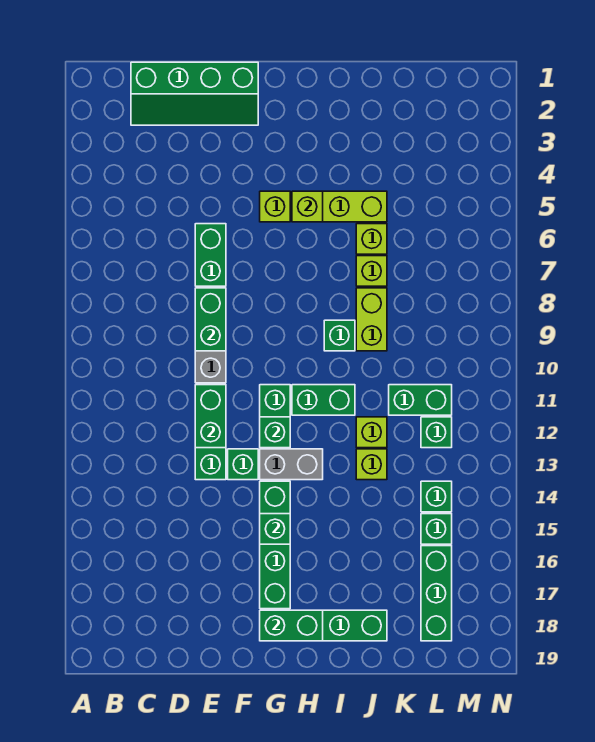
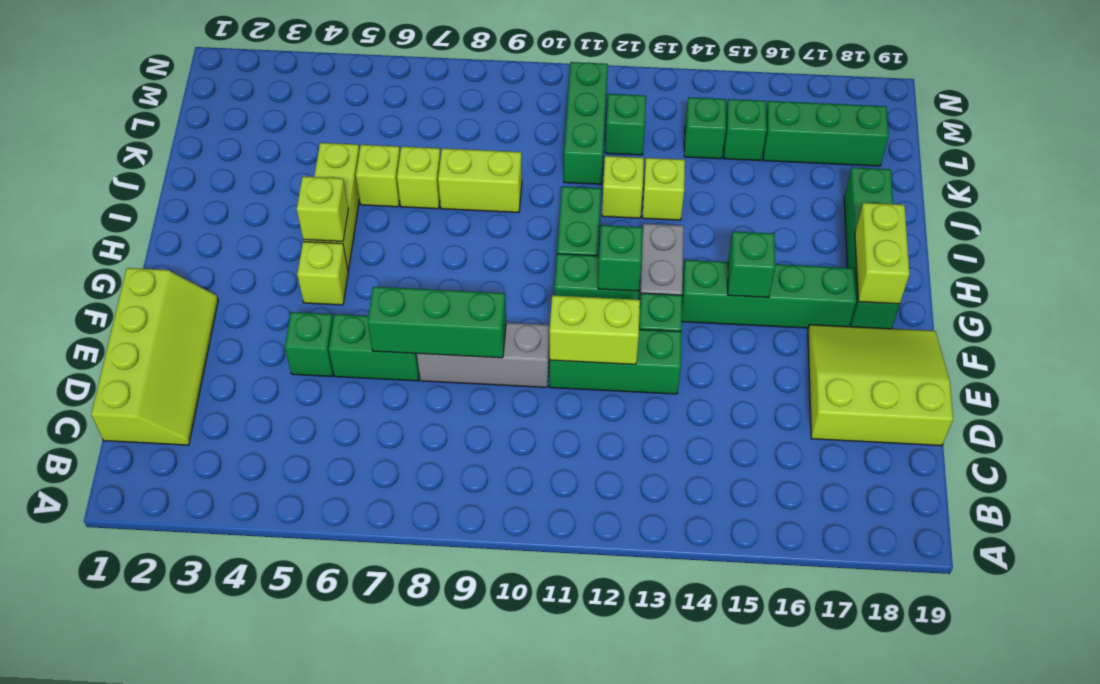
green 2x4 slope [131,62,258,125] -> lime 2x4 slope [91,268,218,445]
none -> lime 3x3 slope [808,325,953,446]
green 1x2 brick [195,288,226,351] -> green 1x3 brick [368,287,506,358]
green 1x2 brick [195,385,226,448] -> lime 1x2 brick [550,295,640,364]
green 1x2 brick [260,610,323,641] -> lime 1x2 brick [855,203,910,304]
green 1x1 brick [324,320,355,351] -> green 1x1 brick moved to [285,312,333,376]
green 1x2 brick [389,385,452,415] -> green 1x3 brick [564,62,608,184]

